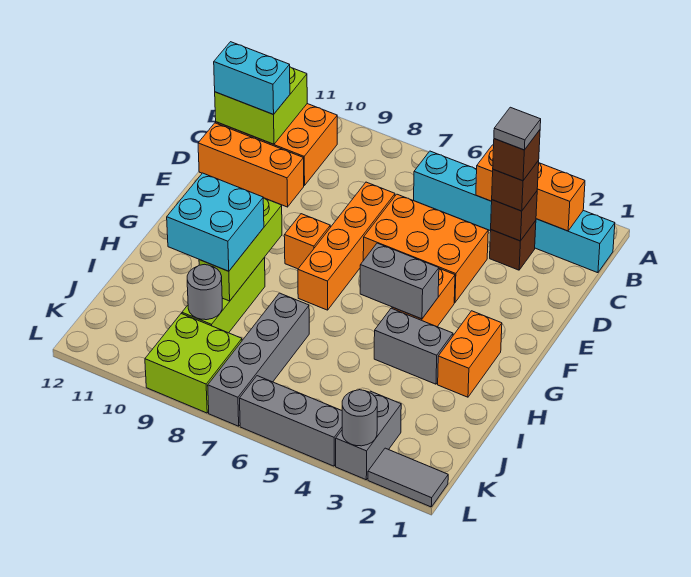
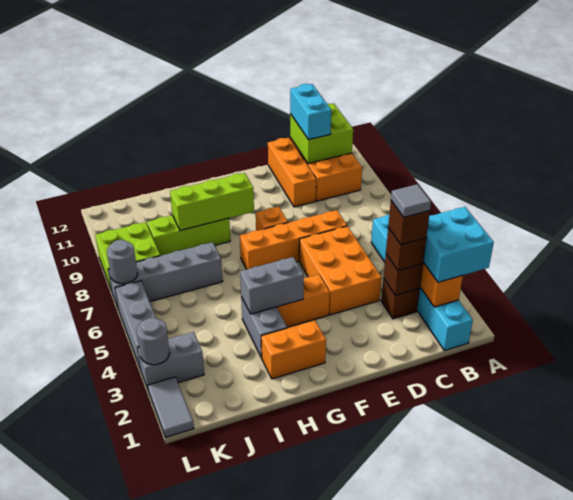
grey 1x2 brick [360,243,439,319] -> grey 1x2 brick turned to [240,257,304,314]
cyan 2x2 brick [167,173,264,271] -> cyan 2x2 brick moved to [423,207,494,282]
grey 1x1 round brick [187,264,222,320] -> grey 1x1 round brick moved to [107,240,138,284]

